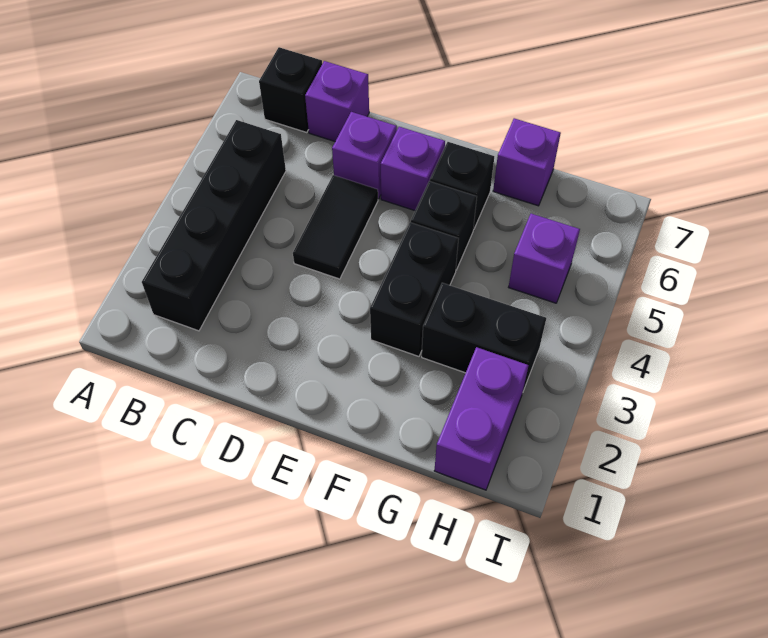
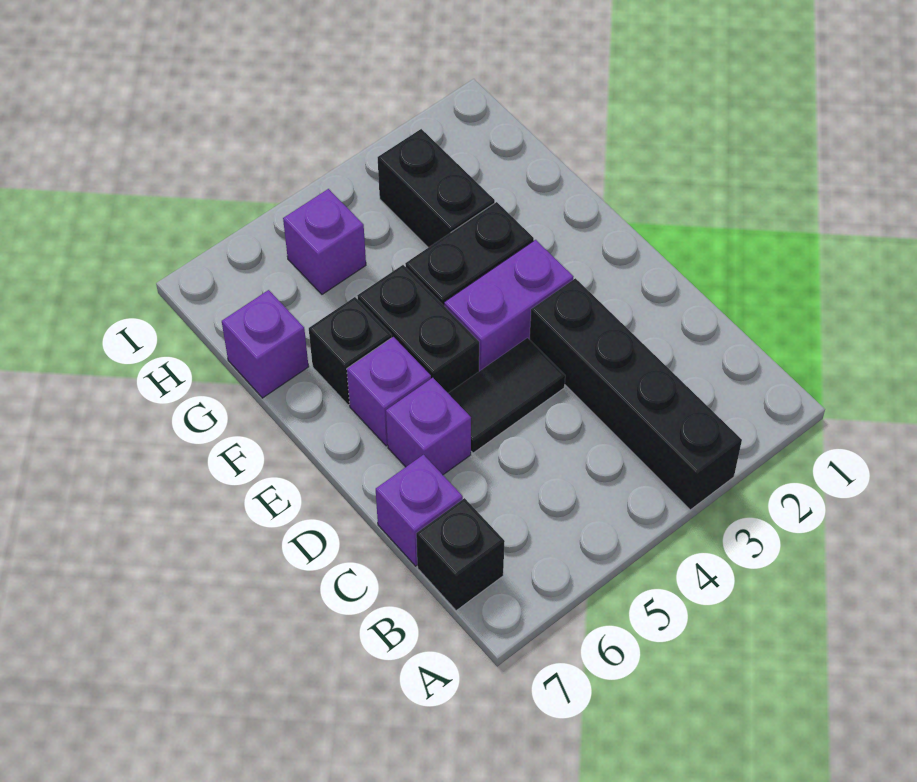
black 1x4 brick [142,120,286,331] -> black 1x4 brick turned to [530,278,742,510]
black 1x1 brick [411,181,477,270] -> black 1x2 brick [357,265,479,393]
purple 1x2 brick [434,347,529,490] -> purple 1x2 brick moved to [444,240,573,371]

